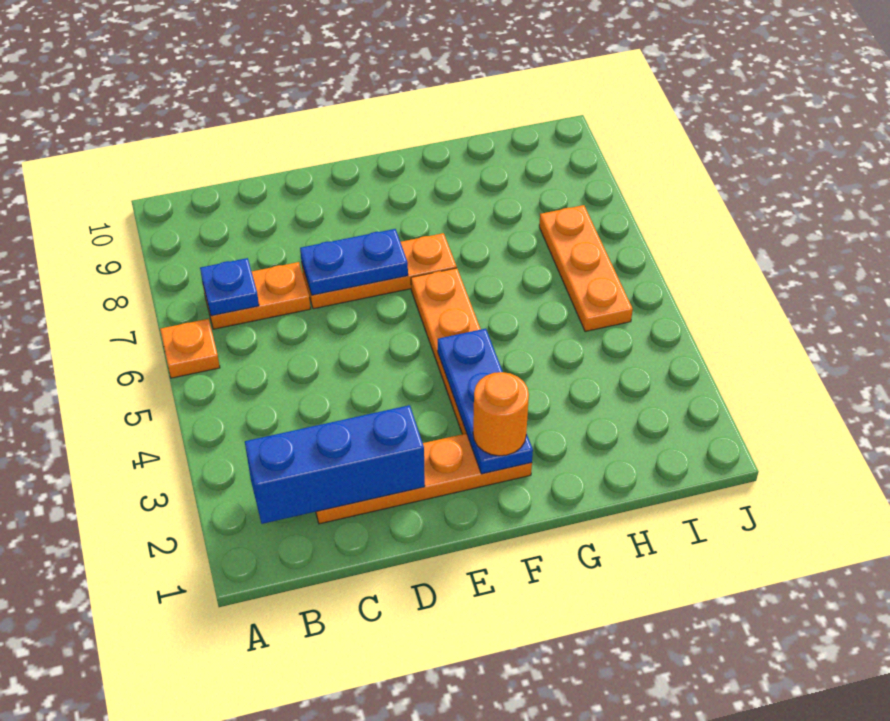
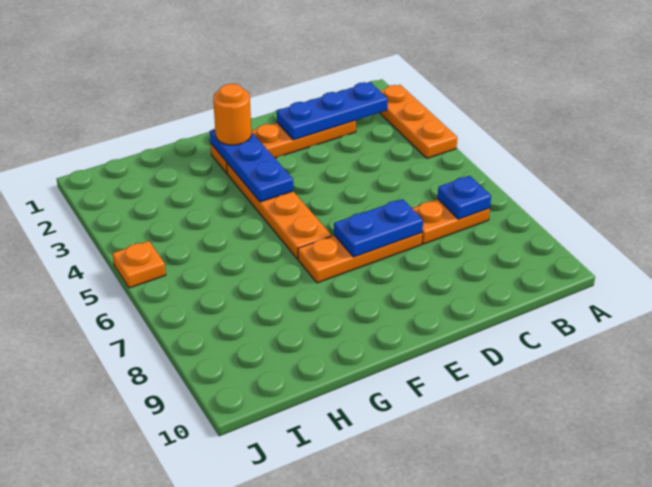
orange 1x1 plate [160,319,220,378] -> orange 1x1 plate moved to [112,241,166,288]
blue 1x3 brick [245,405,425,524] -> blue 1x3 plate [277,82,388,140]
orange 1x3 plate [539,205,633,332] -> orange 1x3 plate moved to [380,85,457,158]

